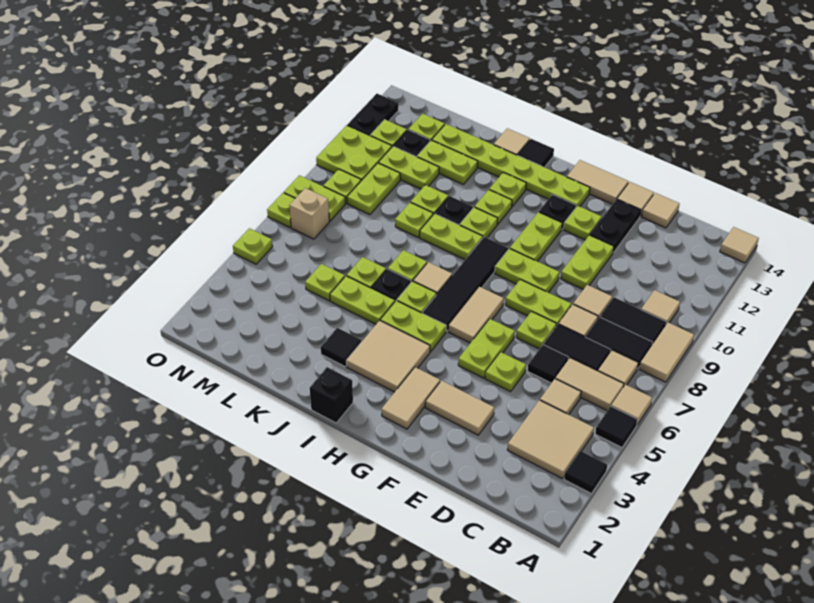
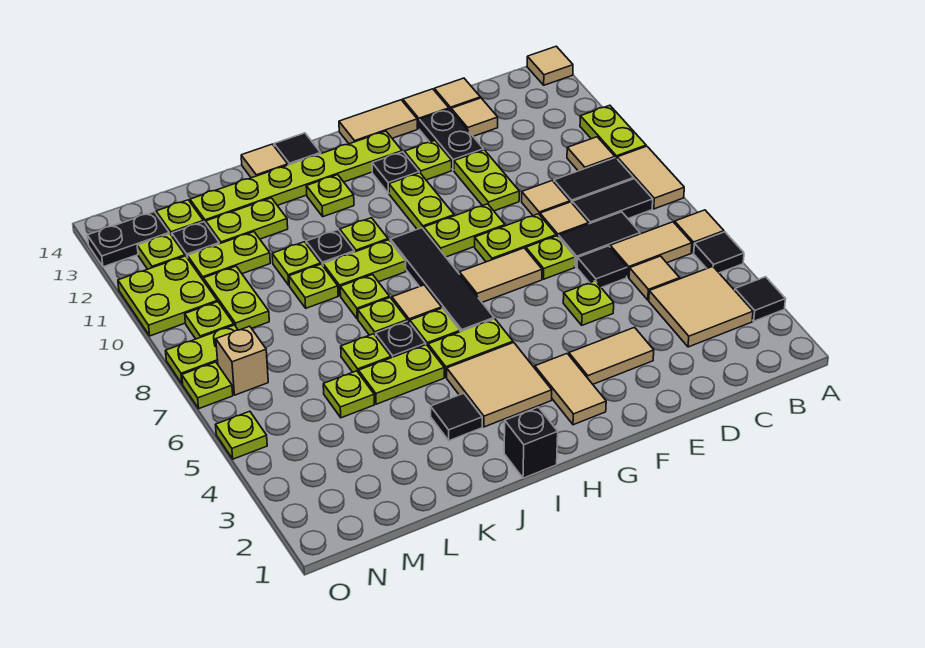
tan 1x1 tile [598,350,638,386] -> tan 1x1 tile moved to [451,98,498,136]
lime 1x2 plate [458,319,515,378] -> lime 1x2 plate moved to [580,105,646,158]
tan 1x2 tile [448,287,504,343] -> tan 1x2 tile turned to [460,248,542,302]
lime 1x1 plate [475,190,512,225] -> lime 1x1 plate moved to [340,275,390,319]
black 1x2 plate [347,94,398,136] -> black 1x2 plate turned to [87,212,169,267]

